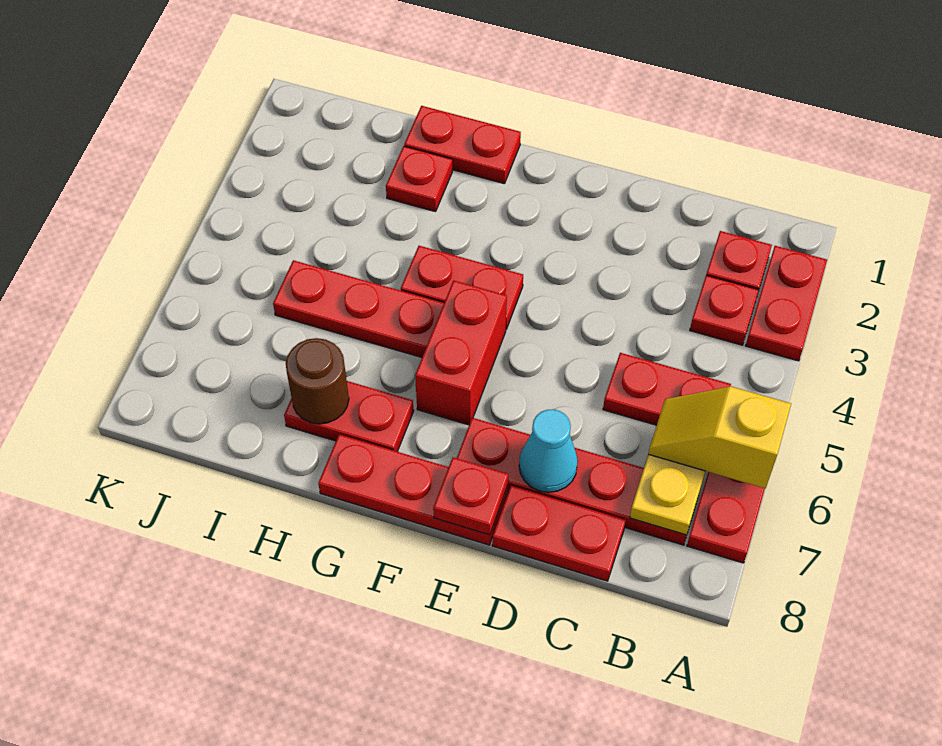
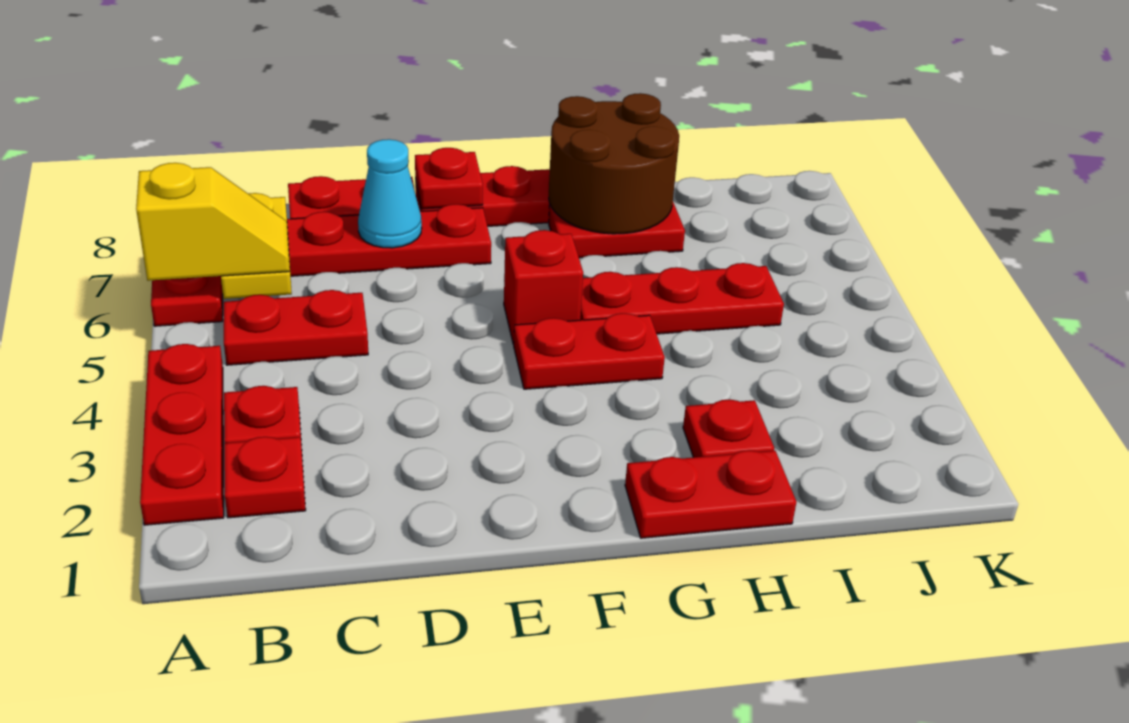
red 1x2 plate [746,246,827,361] -> red 1x3 plate [140,344,224,525]
red 1x2 brick [415,281,507,425] -> red 1x1 brick [504,230,583,344]
brown 1x1 round brick [286,338,349,424] -> brown 2x2 round brick [549,93,679,234]

